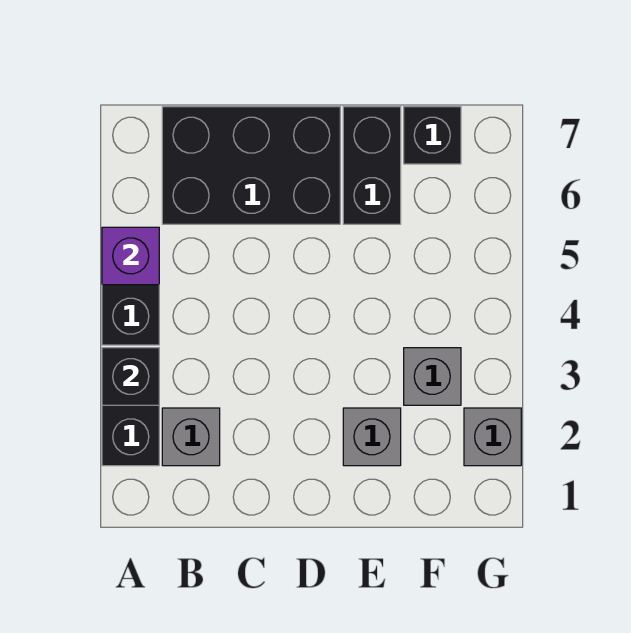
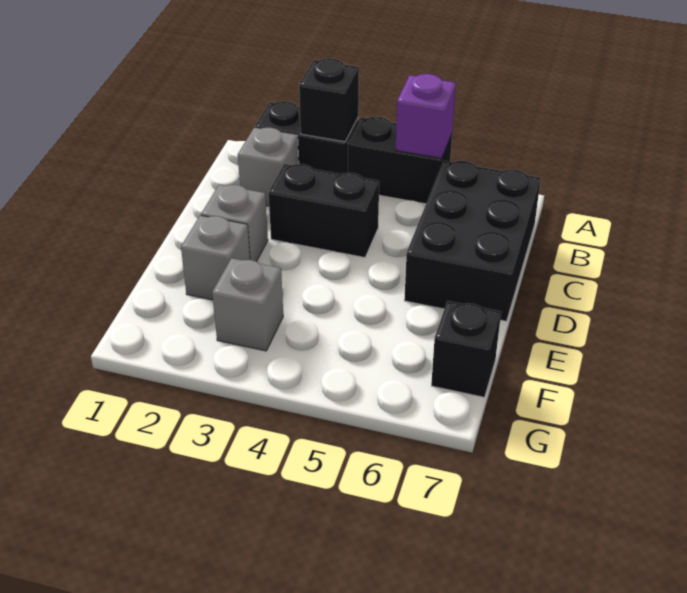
black 1x2 brick [343,107,401,224] -> black 1x2 brick moved to [269,164,379,258]
grey 1x1 brick [464,408,521,466] -> grey 1x1 brick moved to [201,185,268,262]

